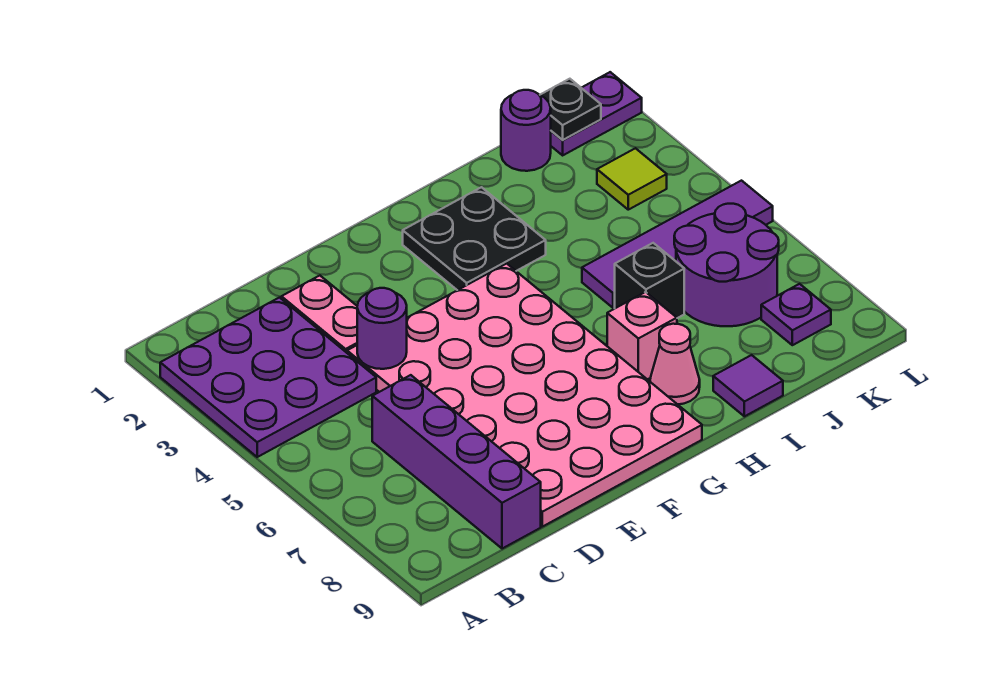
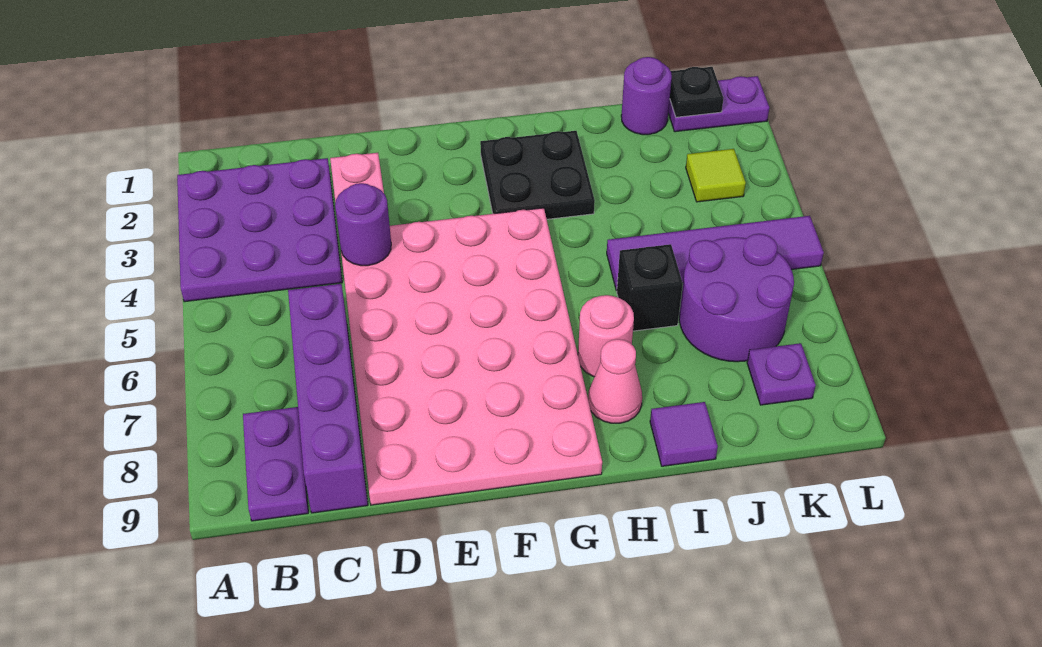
none -> purple 1x2 plate [243,407,308,521]
pink 1x1 brick [607,292,677,380] -> pink 1x1 round brick [578,295,634,377]

